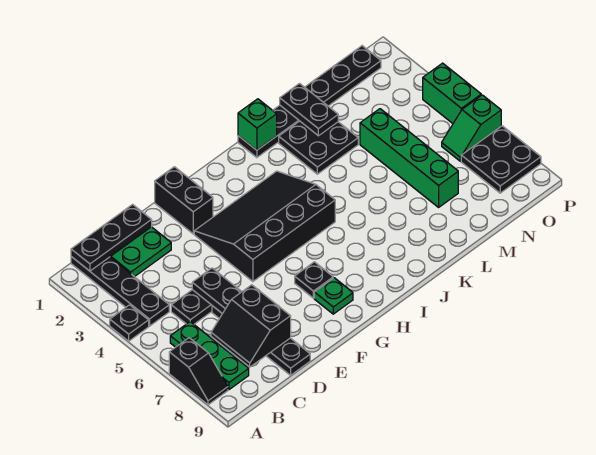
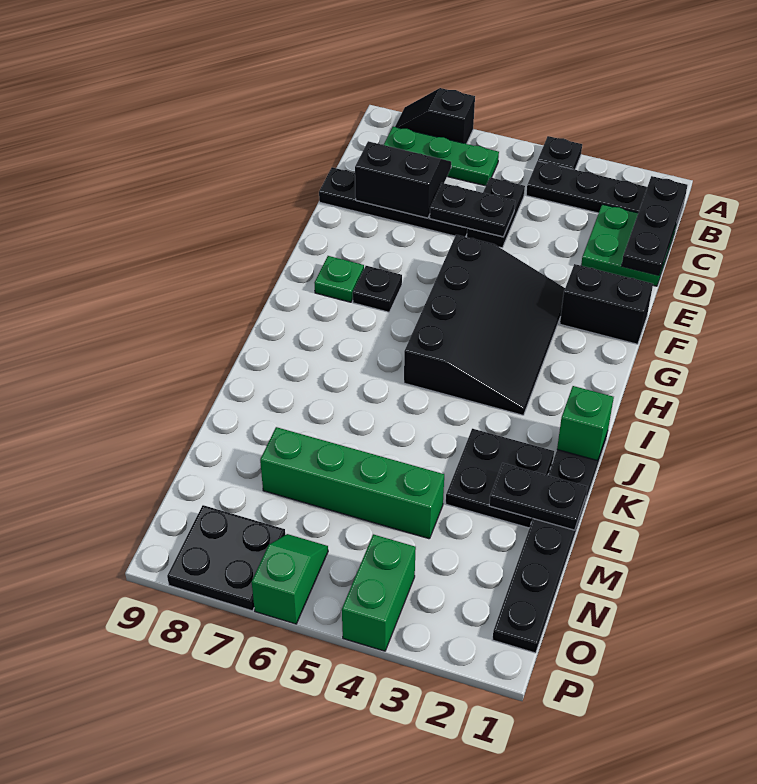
green 1x2 brick [423,63,481,123] -> green 1x2 brick turned to [342,534,416,651]

